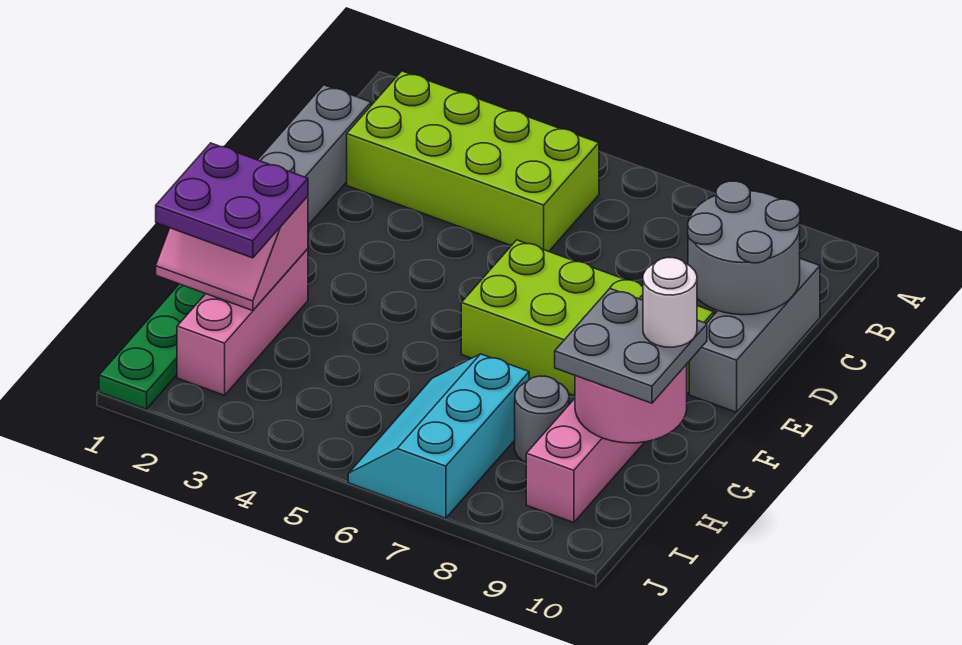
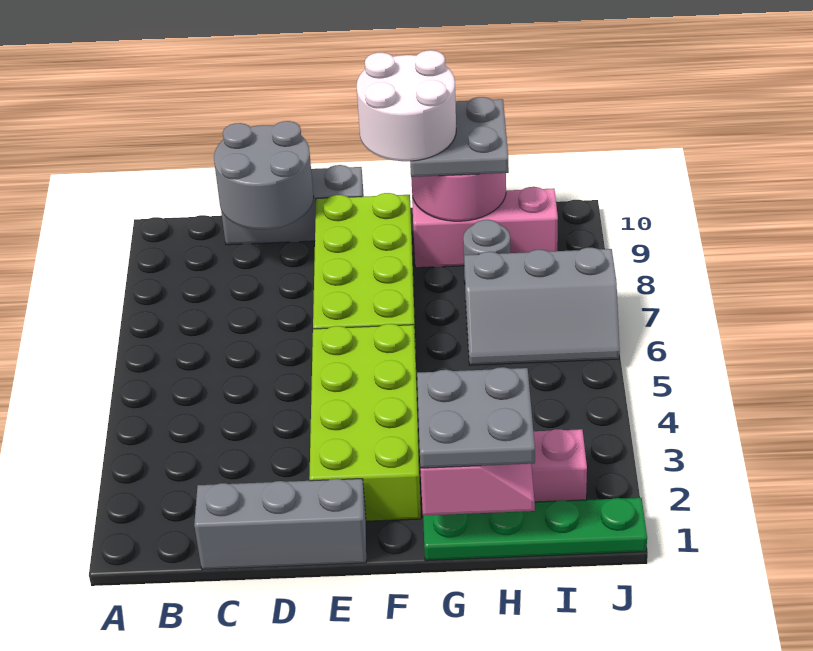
lime 2x4 brick [347,71,599,251] -> lime 2x4 brick moved to [309,324,421,521]
purple 2x2 plate [156,143,308,258] -> grey 2x2 plate [417,367,535,468]
white 1x1 round brick [643,258,697,347] -> white 2x2 round brick [357,50,456,161]
cyan 2x3 slope [348,354,529,518] -> grey 2x3 slope [464,248,620,365]

